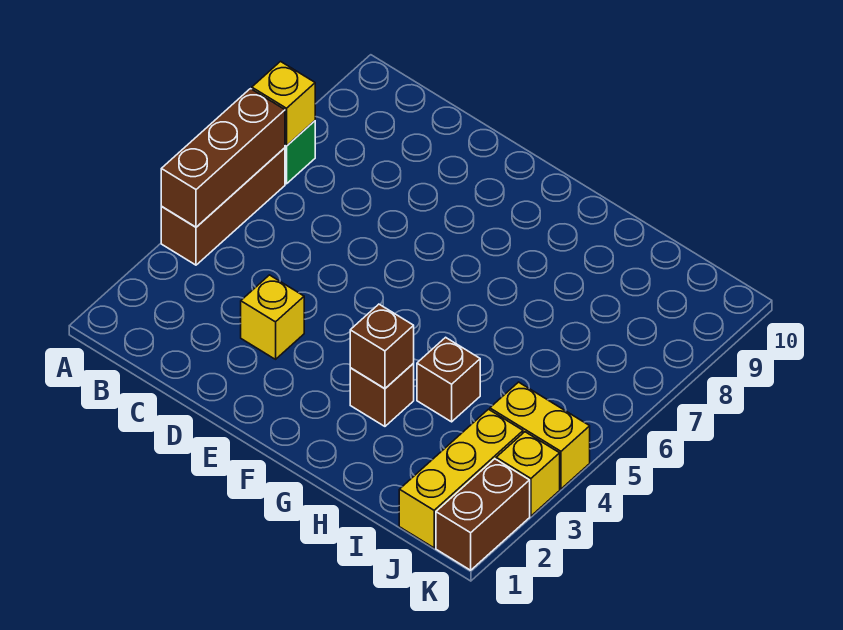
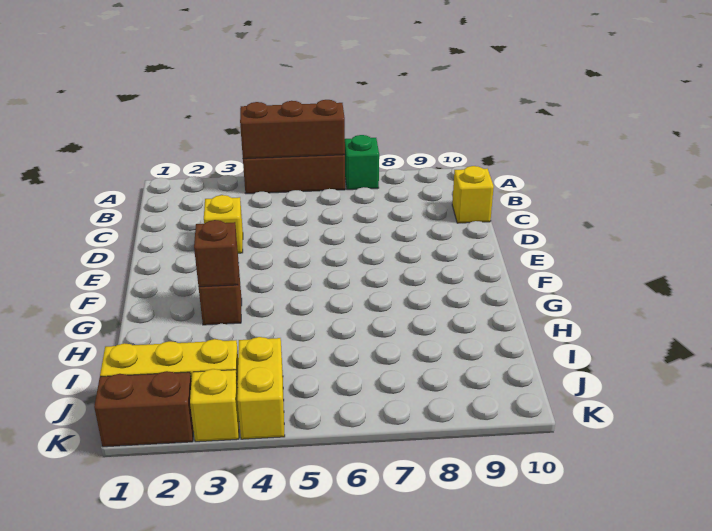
yellow 1x1 brick [252,62,315,146] -> yellow 1x1 brick moved to [452,166,494,223]
brown 1x1 brick [417,337,480,422] -> none

